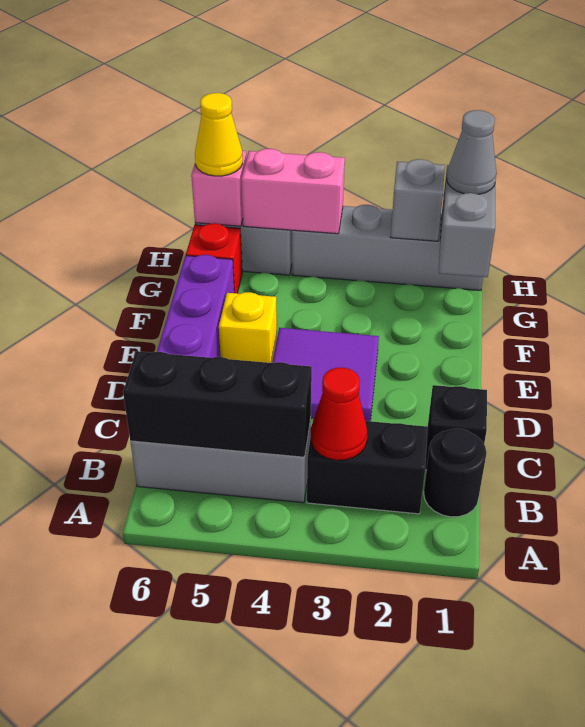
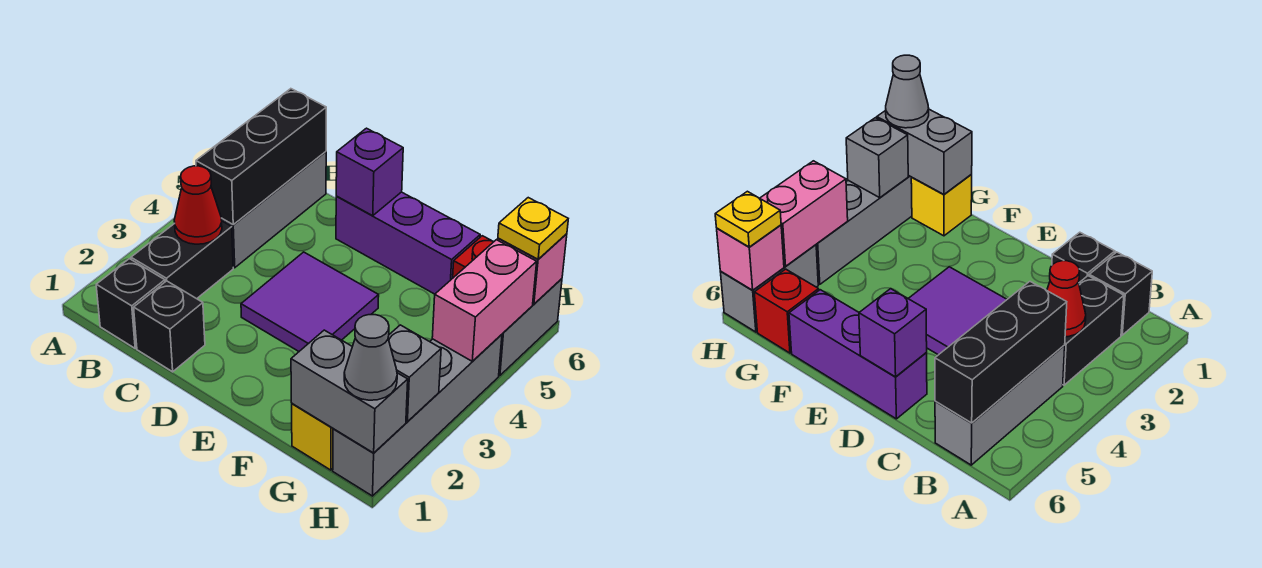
black 1x1 round brick [424,429,487,517] -> black 1x1 brick [96,259,165,348]
none -> purple 1x1 brick [336,128,403,216]
yellow 1x1 brick [219,292,277,363] -> yellow 1x1 brick moved to [292,404,333,470]
yellow 1x1 cone [195,93,243,176] -> yellow 1x1 plate [498,198,568,259]

